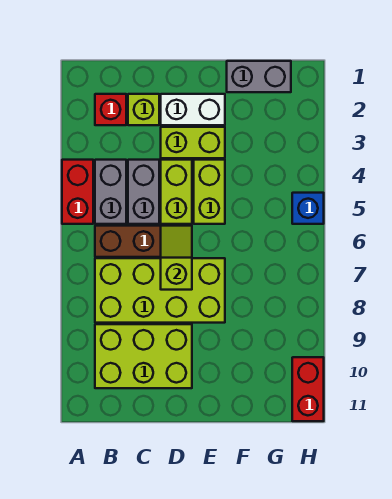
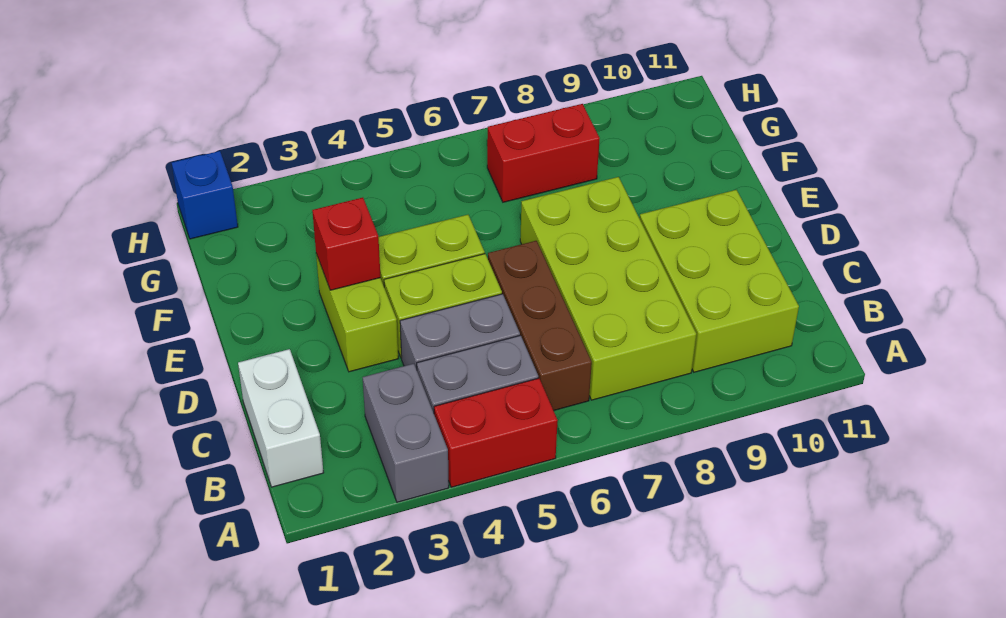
red 1x1 brick [95,94,126,125] -> red 1x1 brick moved to [312,198,381,290]
lime 1x1 brick [128,94,159,125] -> none
white 1x2 brick [161,94,225,125] -> white 1x2 brick moved to [238,349,324,487]
lime 1x2 slope [161,226,192,290] -> none
grey 1x2 brick [227,61,291,92] -> grey 1x2 brick moved to [363,364,449,502]
blue 1x1 brick [292,193,324,224] -> blue 1x1 brick moved to [172,151,238,239]
red 1x2 brick [292,357,324,421] -> red 1x2 brick moved to [487,104,600,202]

